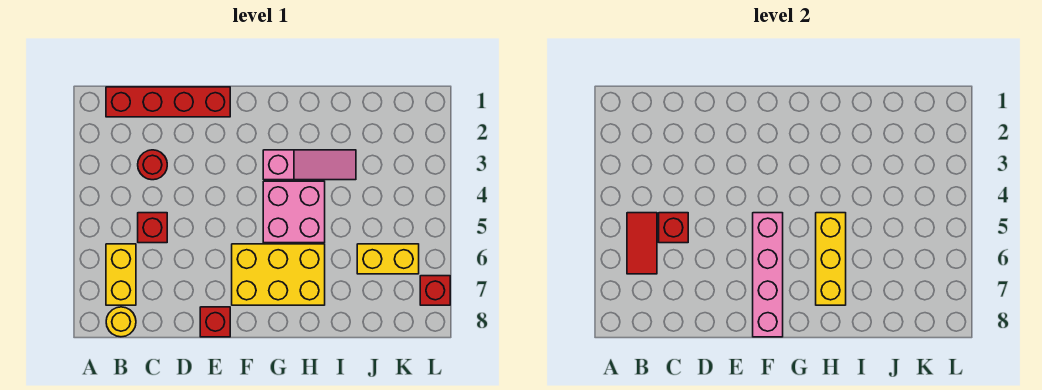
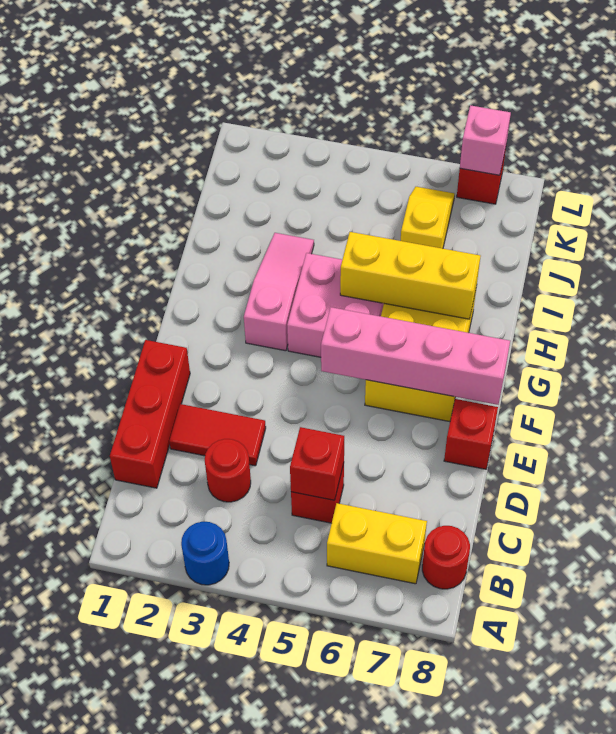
none -> blue 1x1 round brick [181,522,229,585]
red 1x4 brick [106,87,230,117] -> red 1x3 brick [110,340,190,488]
red 1x2 tile [627,213,657,274] -> red 1x2 tile moved to [169,404,266,466]
yellow 1x1 round brick [106,307,136,337] -> red 1x1 round brick [422,526,470,589]
yellow 1x2 brick [357,244,419,274] -> yellow 1x2 slope [401,187,455,249]
none -> pink 1x1 brick [460,105,511,175]

